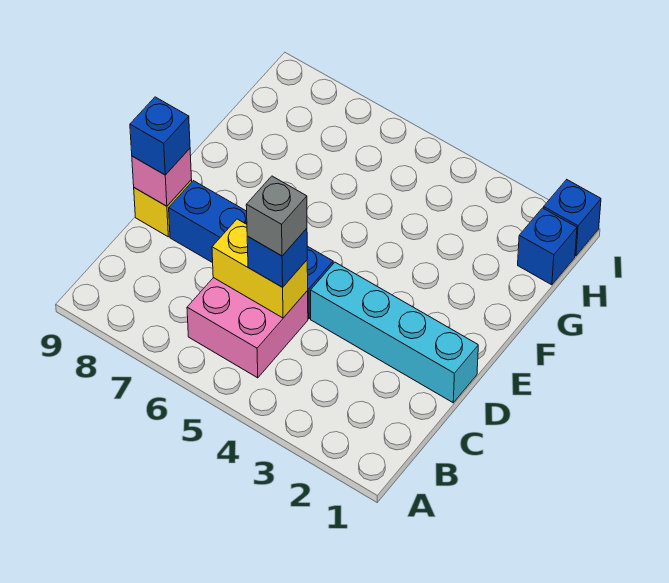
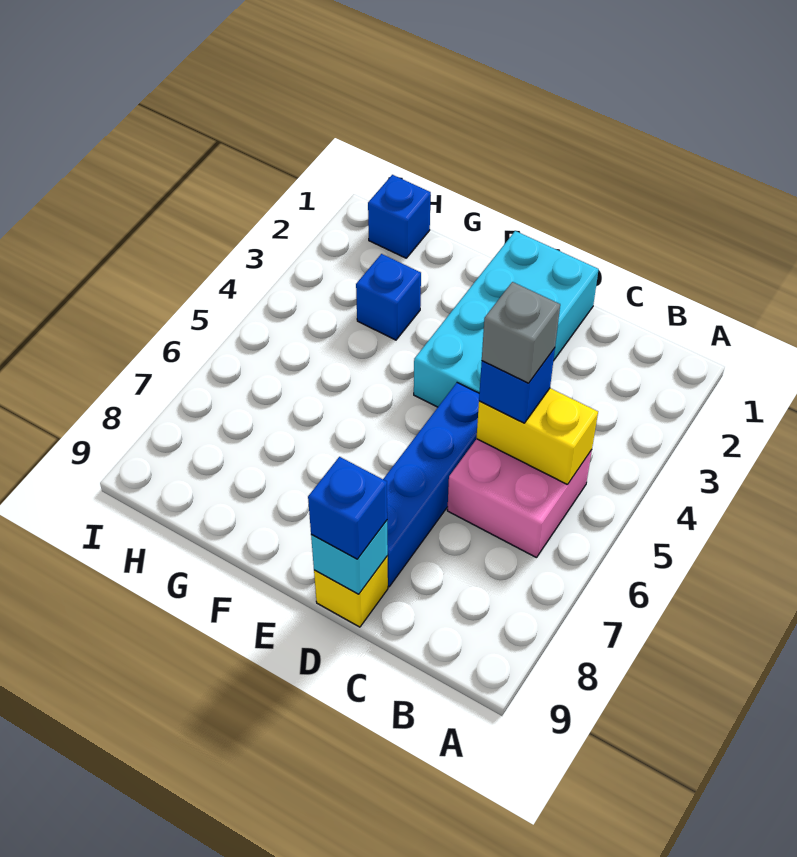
yellow 1x2 brick [212,219,308,318] -> yellow 1x2 brick turned to [476,388,598,485]
cyan 1x4 brick [311,262,478,403] -> cyan 2x4 brick [414,231,599,407]
pink 1x1 brick [132,149,191,206] -> cyan 1x1 brick [311,521,388,594]
blue 1x1 brick [544,180,601,256] -> blue 1x1 brick moved to [356,254,421,340]

